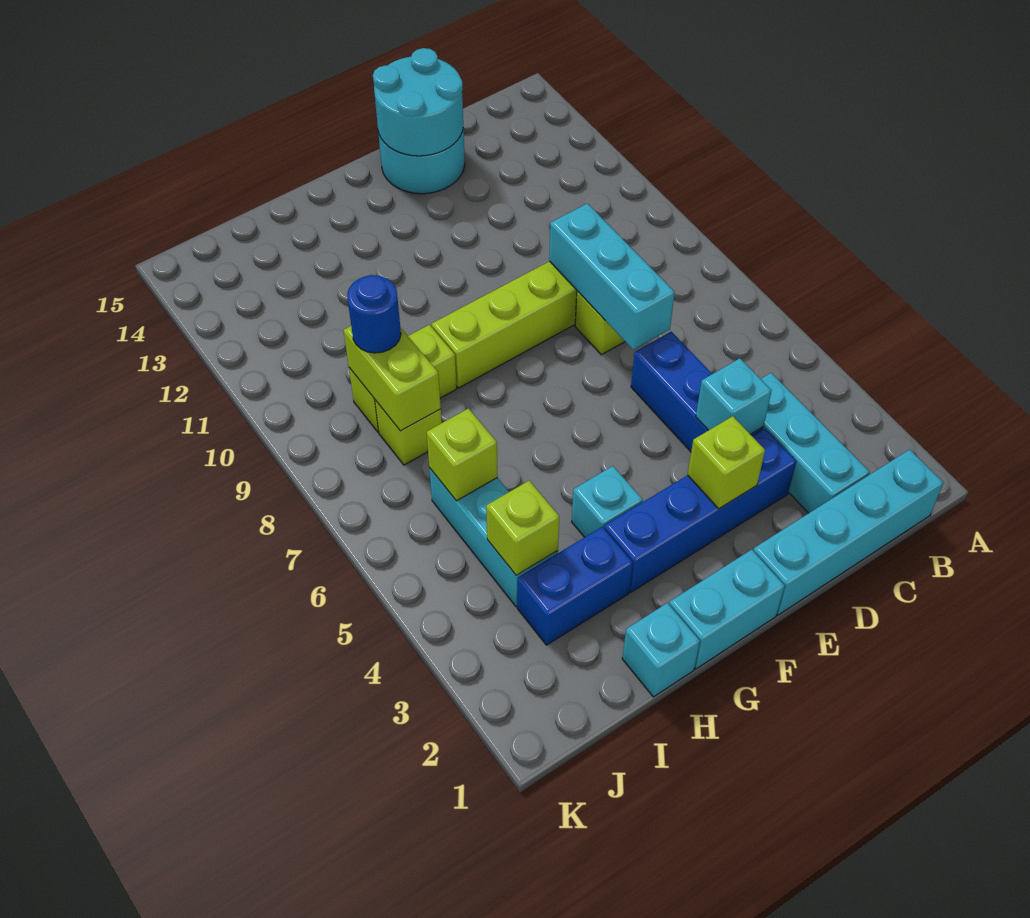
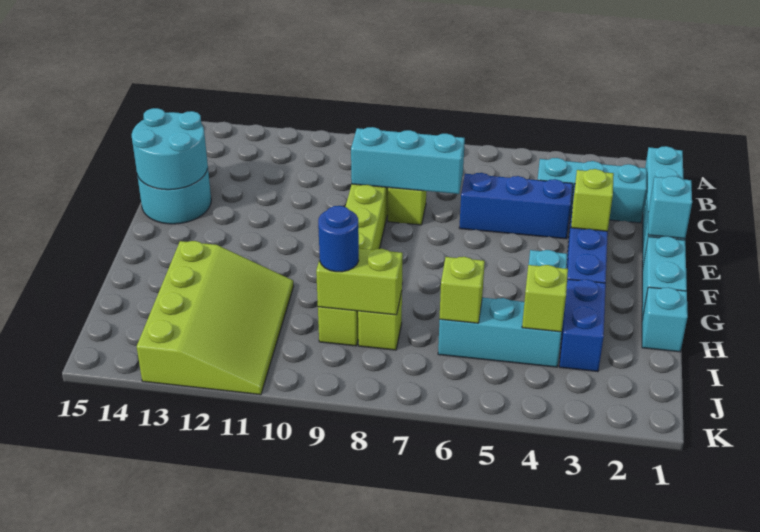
cyan 1x1 brick [696,358,772,434] -> cyan 1x1 brick moved to [648,176,692,239]
none -> lime 3x4 slope [137,241,294,395]

